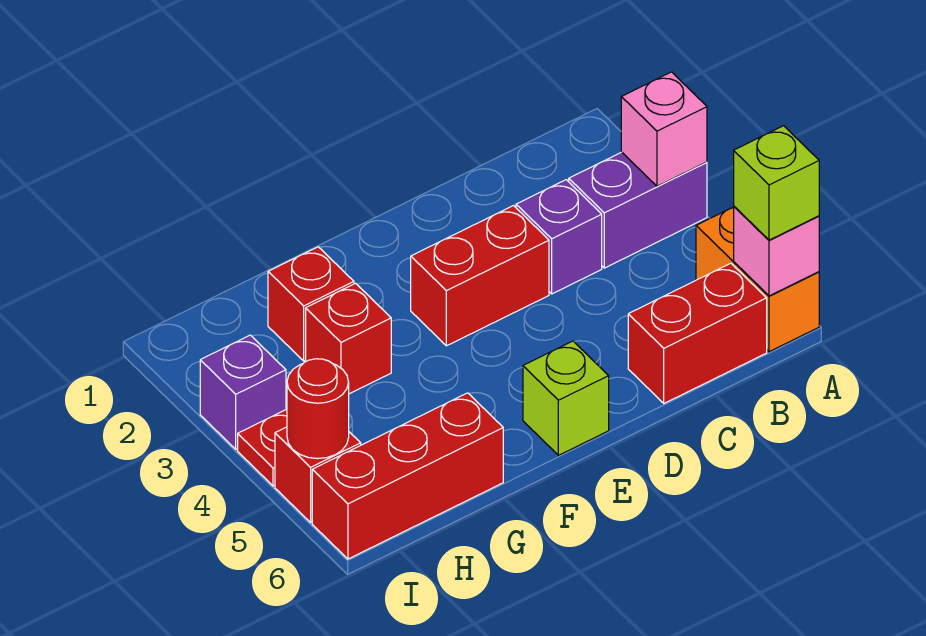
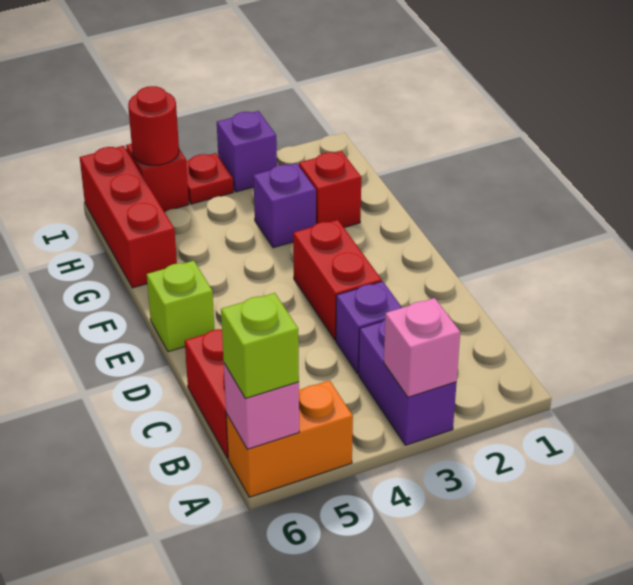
red 1x1 brick [306,283,391,394] -> purple 1x1 brick [253,163,316,248]

